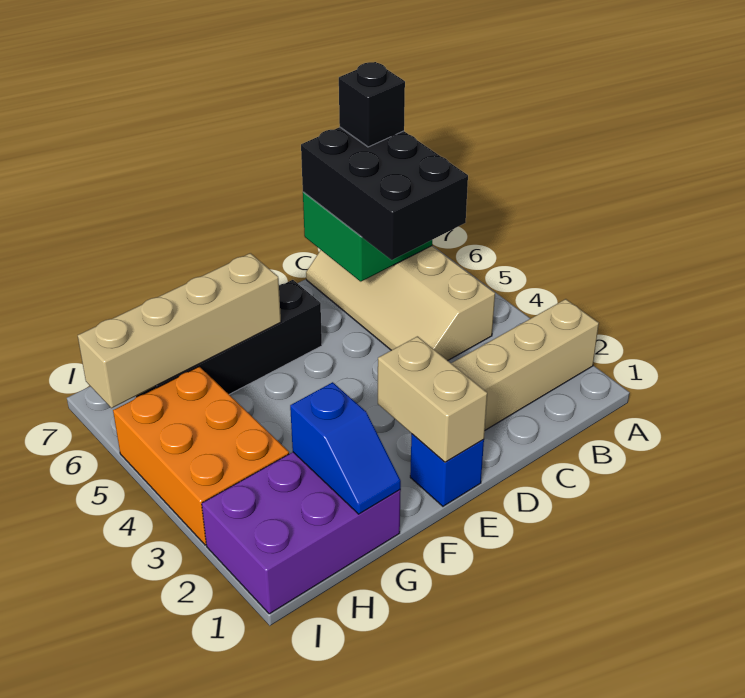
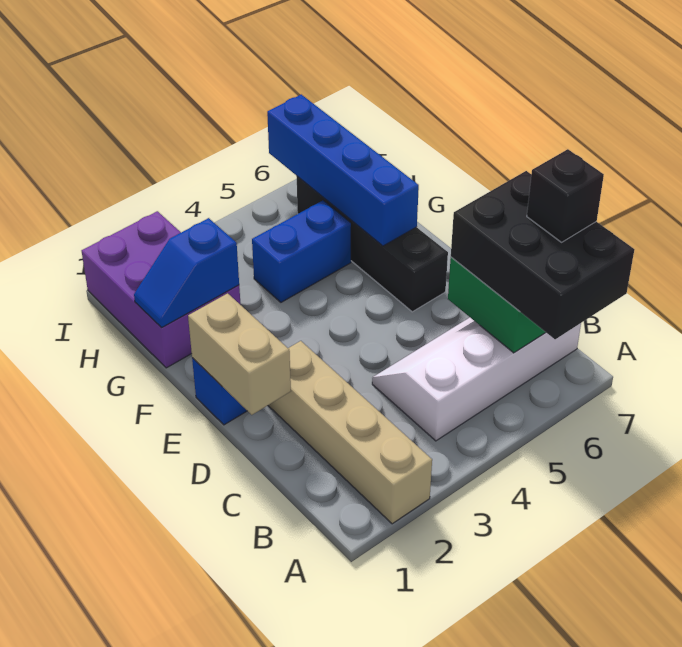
tan 2x4 slope [306,246,495,360] -> white 2x4 slope [372,318,581,441]
black 2x3 brick [301,127,468,260] -> black 2x3 brick turned to [451,171,634,339]
tan 1x2 brick [378,336,487,462] -> tan 1x2 brick turned to [188,293,291,415]
tan 1x4 brick [78,253,281,408] -> blue 1x4 brick [267,94,419,246]
none -> blue 1x2 brick [252,200,351,302]
orange 2x3 brick [113,366,289,545] -> none

